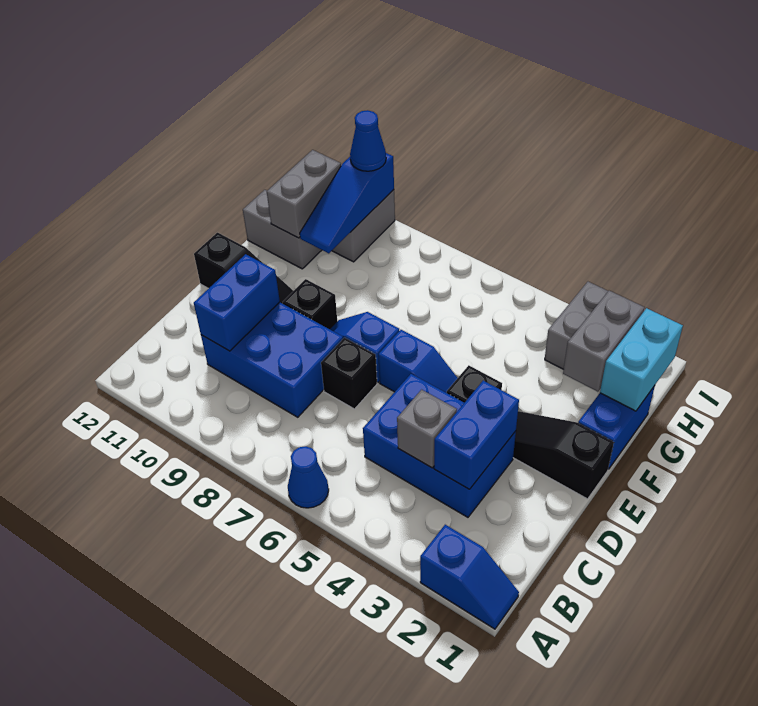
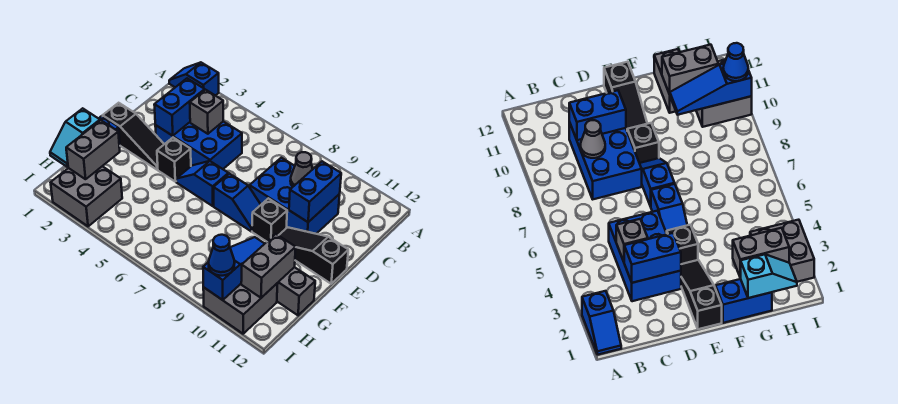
blue 1x1 cone [288,446,329,508] -> none
none -> grey 1x1 cone [290,152,313,187]
black 1x1 brick [321,338,377,409] -> none
cyan 1x2 brick [600,308,683,411] -> cyan 1x2 slope [50,108,100,167]

